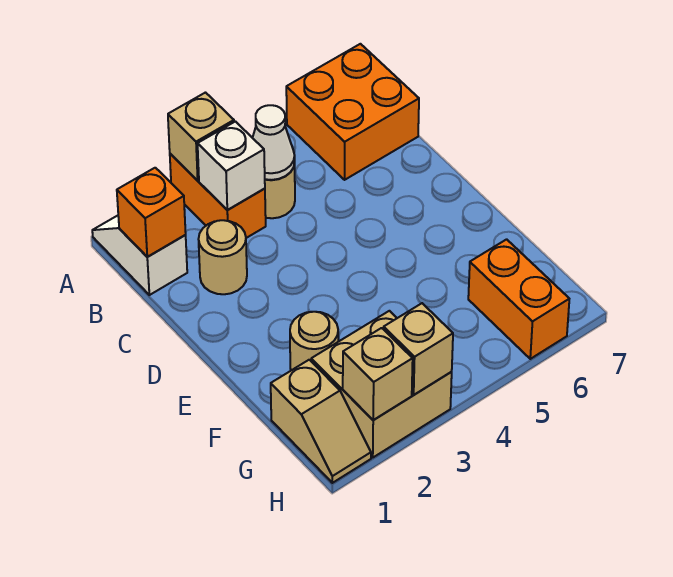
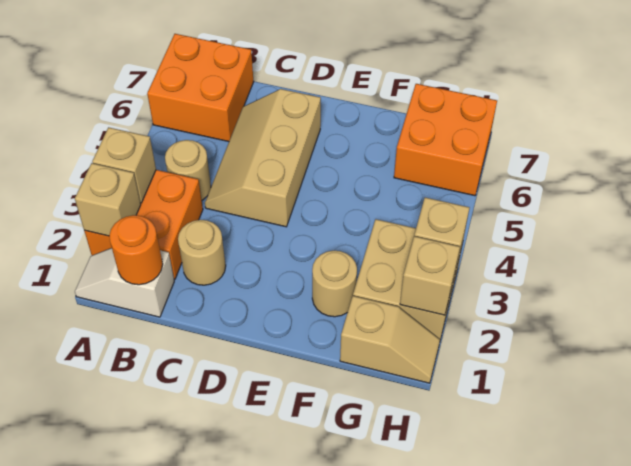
none -> tan 1x1 brick [75,163,141,236]
orange 1x2 brick [170,154,266,238] -> orange 2x2 brick [84,170,203,279]
orange 1x1 brick [117,168,186,257] -> orange 1x1 round brick [109,215,163,285]
white 1x1 brick [198,121,265,210] -> none
white 1x1 cone [253,105,295,180] -> none
none -> tan 2x3 slope [205,89,321,227]
orange 1x2 brick [468,239,569,359] -> orange 2x2 brick [394,84,497,196]

